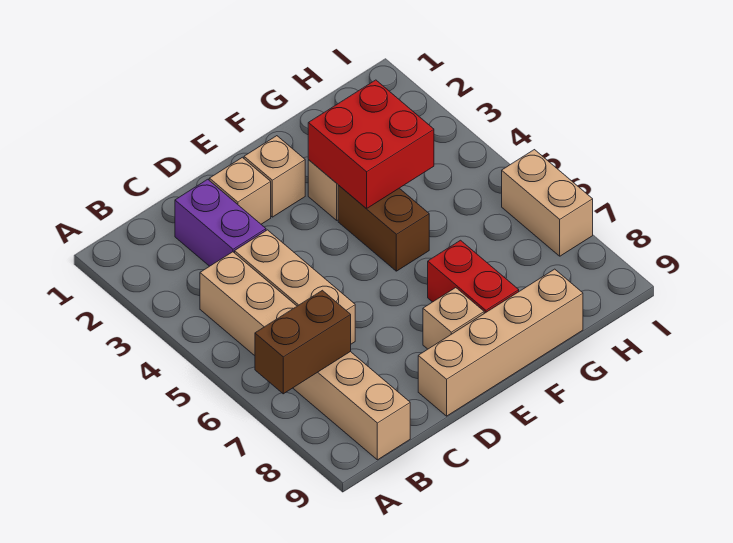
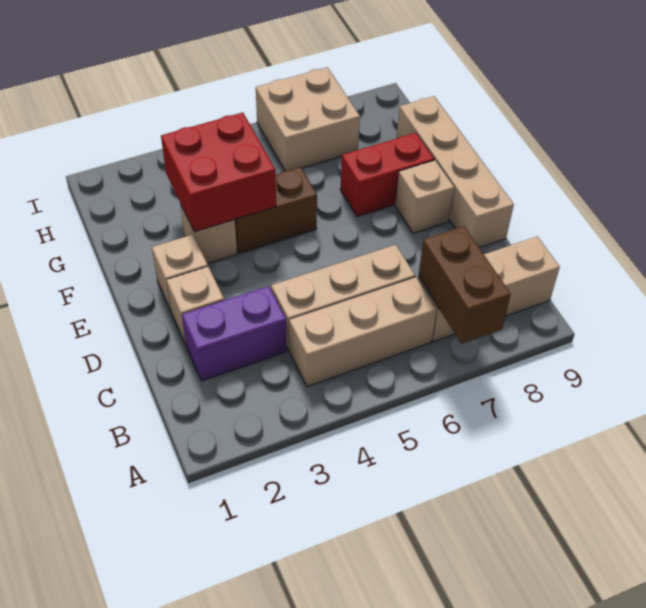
tan 1x2 brick [502,150,593,256] -> tan 2x2 brick [256,67,360,171]

